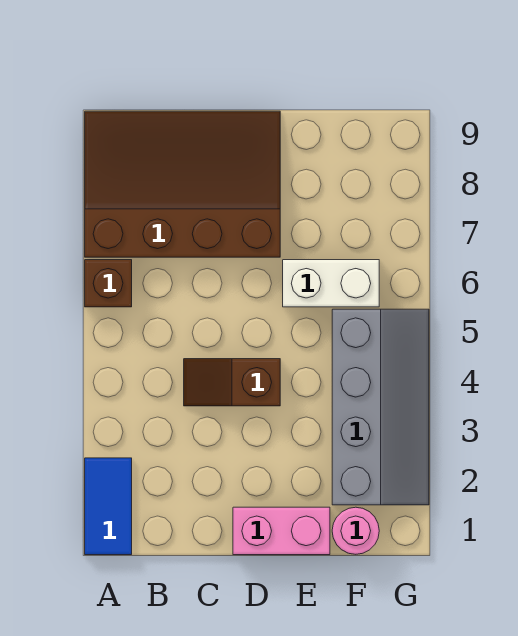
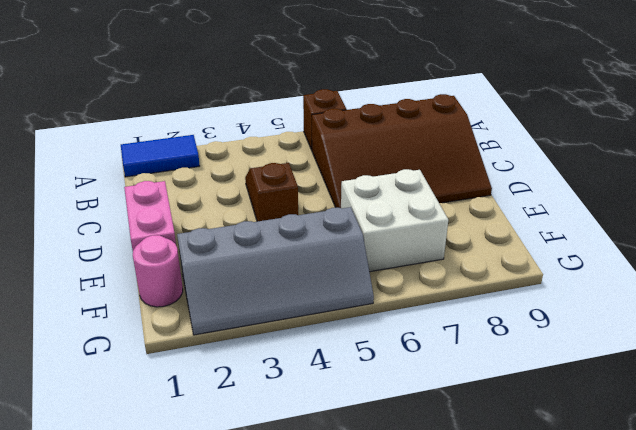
brown 3x4 slope [85,111,280,257] -> brown 3x4 slope turned to [312,94,492,208]
white 1x2 brick [283,260,379,307] -> white 2x2 brick [341,169,448,272]

